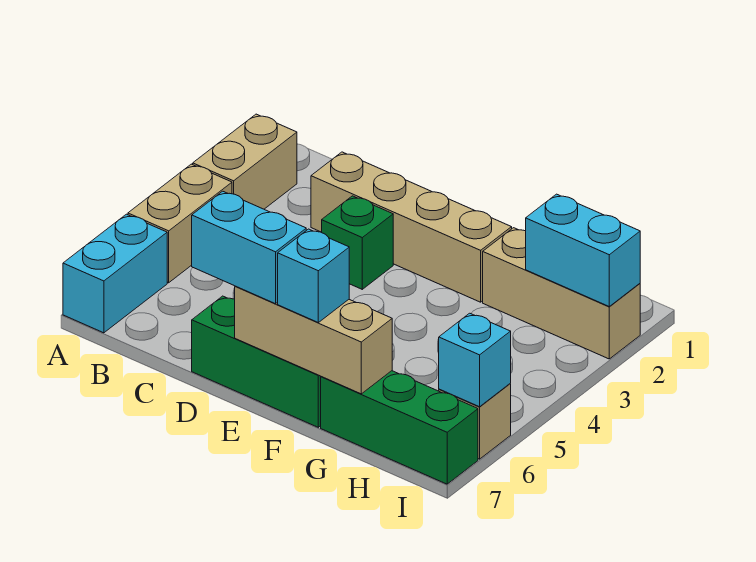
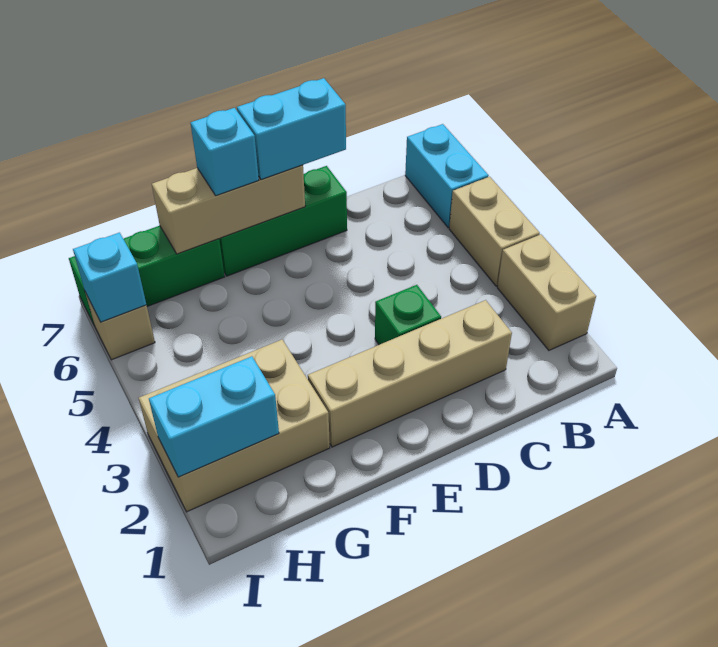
tan 1x3 brick [483,228,640,359] -> tan 2x3 brick [139,340,330,512]

